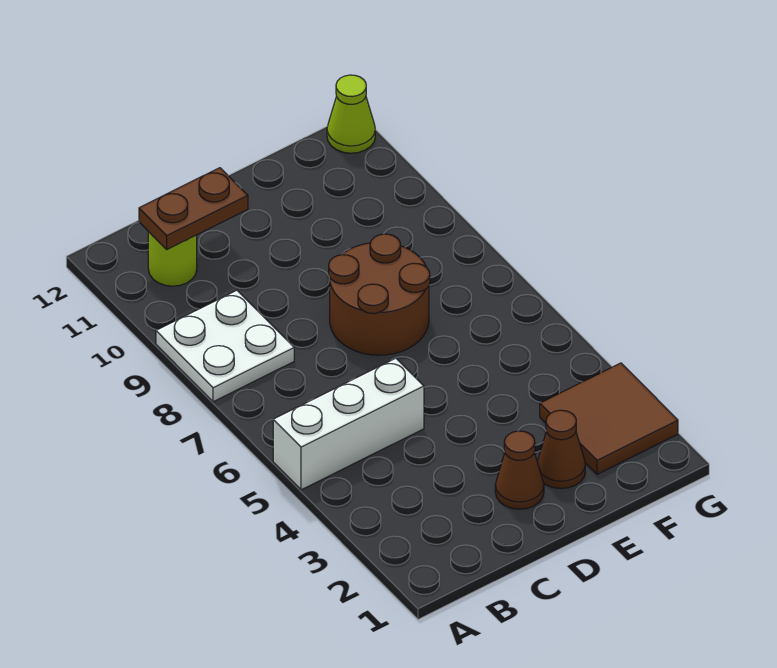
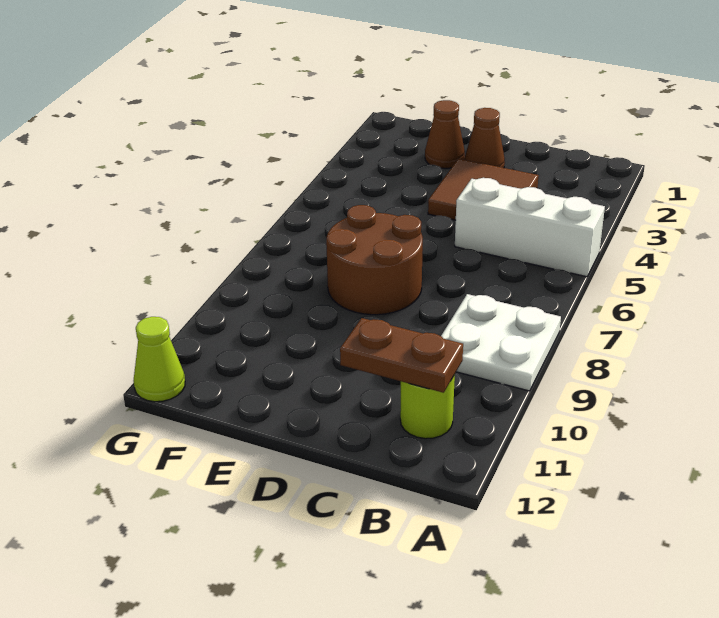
brown 2x2 tile [540,363,678,474] -> brown 2x2 tile moved to [428,159,539,220]

